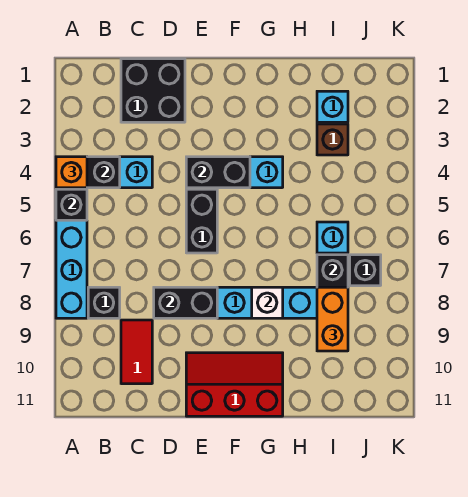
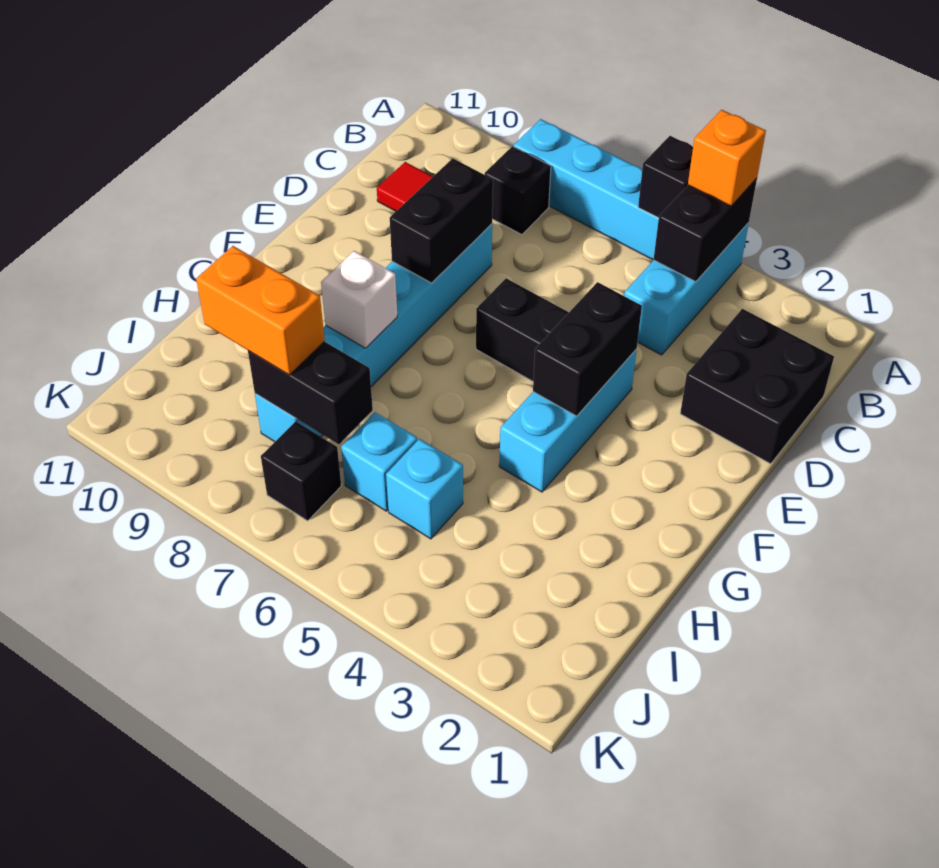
red 2x3 slope [186,353,283,416] -> none
cyan 1x1 brick [317,91,348,122] -> cyan 1x1 brick moved to [386,439,463,539]
brown 1x1 brick [317,124,348,155] -> none

